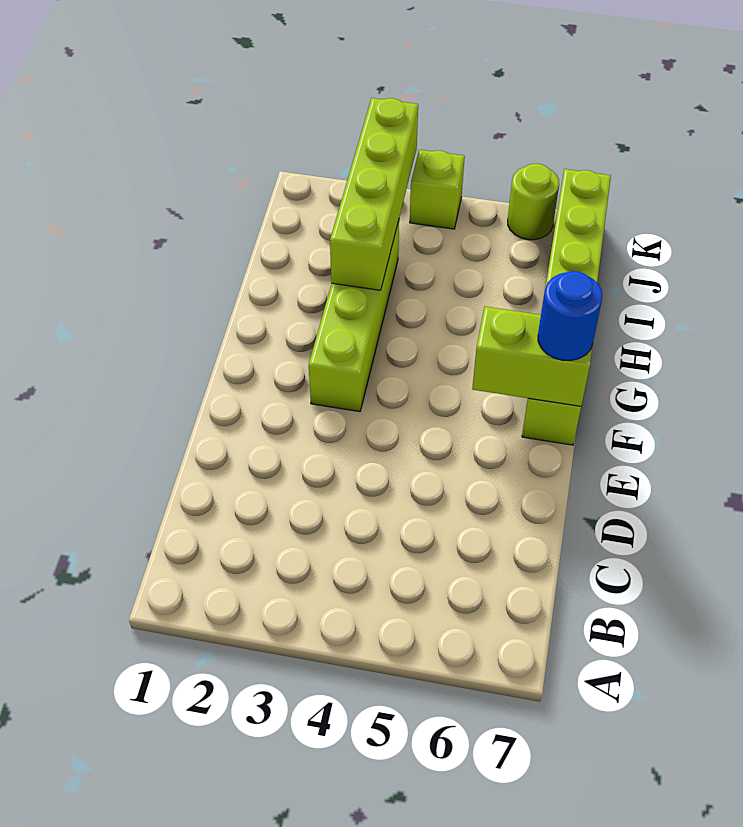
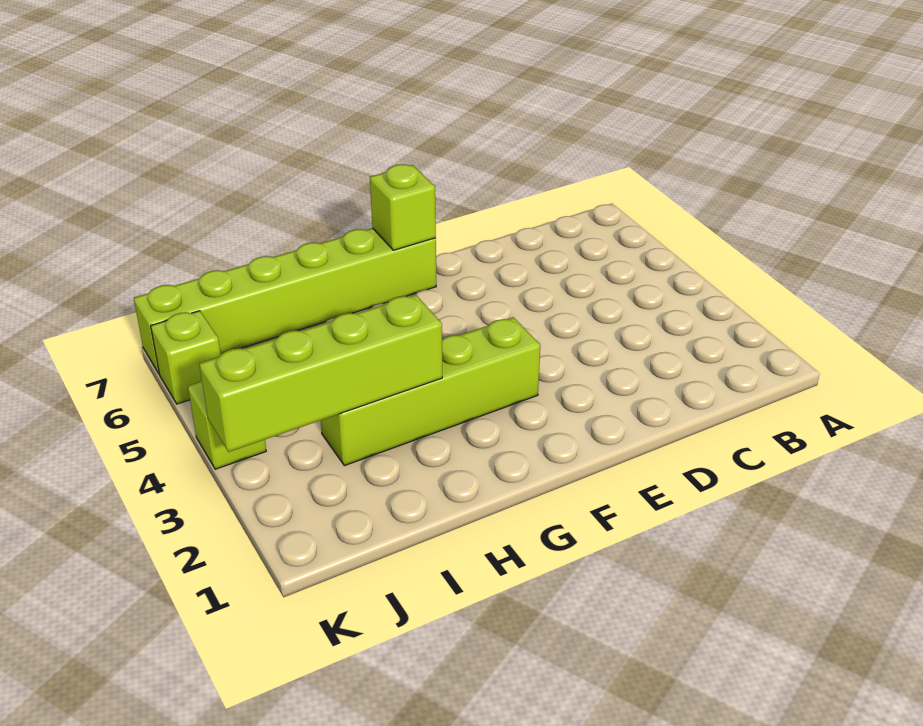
lime 1x2 brick [472,307,593,406] -> lime 1x1 brick [370,164,436,250]
blue 1x1 round brick [538,271,602,360] -> none
lime 1x1 round brick [508,164,559,240] -> lime 1x1 brick [151,311,221,404]

